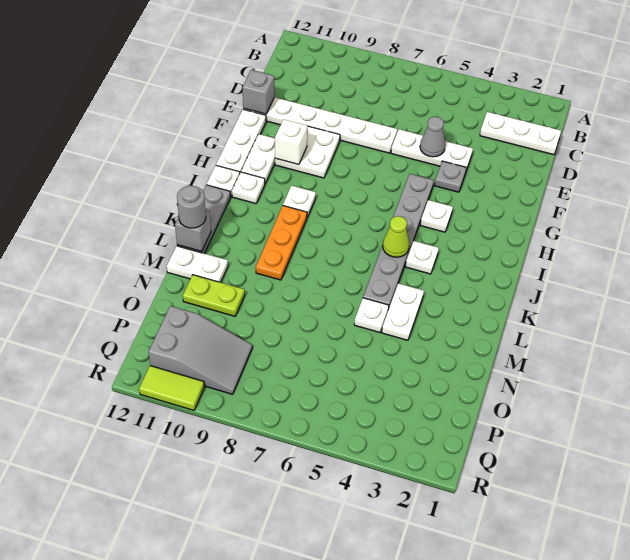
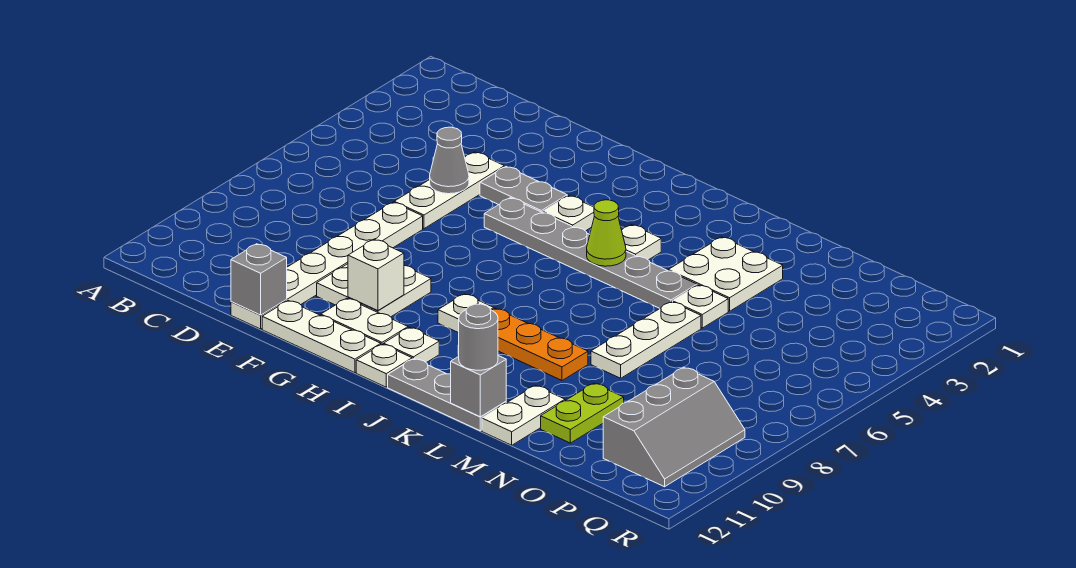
white 1x3 plate [480,112,561,155] -> white 1x3 plate moved to [591,302,701,378]
grey 1x1 plate [435,161,466,192] -> grey 1x2 plate [480,167,567,213]
white 1x2 plate [382,283,424,340] -> white 2x2 plate [668,237,783,311]
grey 2x3 slope [149,306,252,394] -> grey 2x3 slope turned to [603,367,745,487]
lime 1x2 tile [139,366,204,410] -> none

